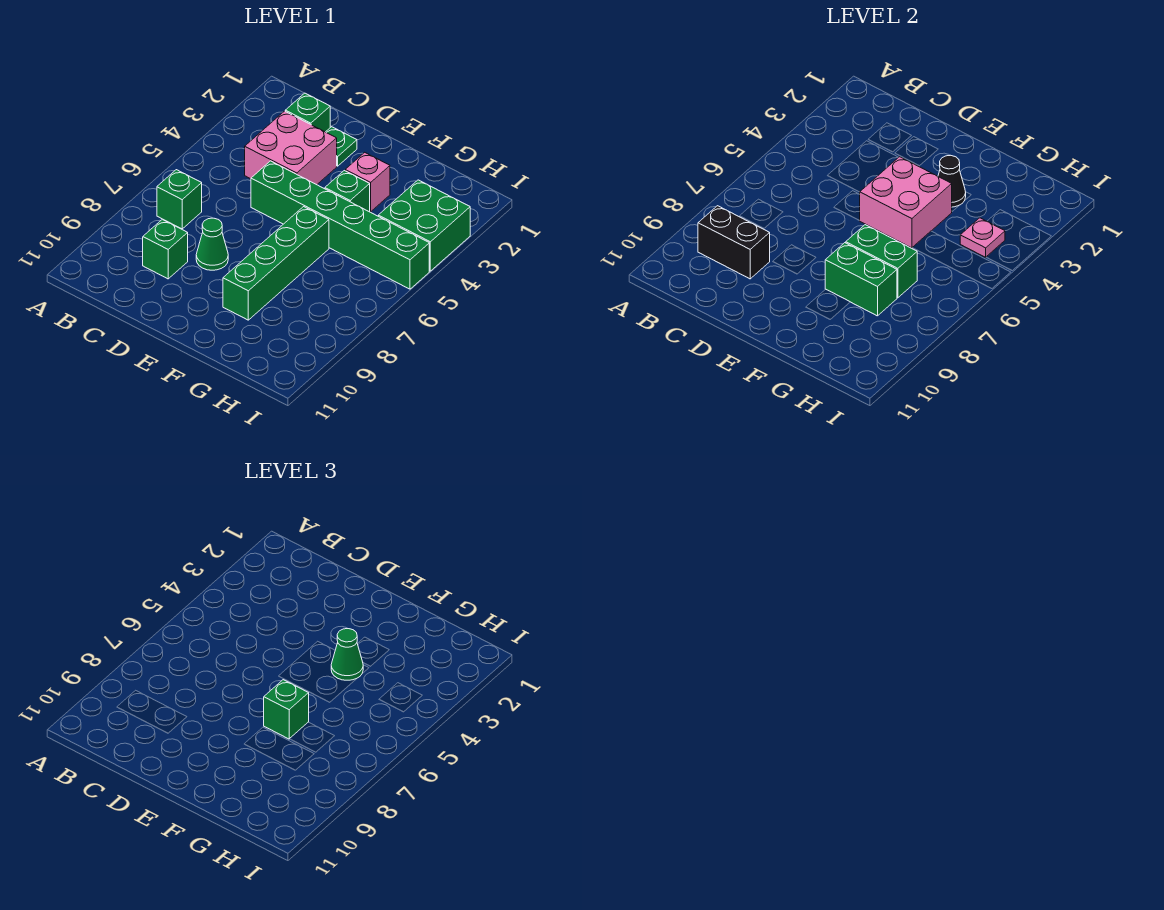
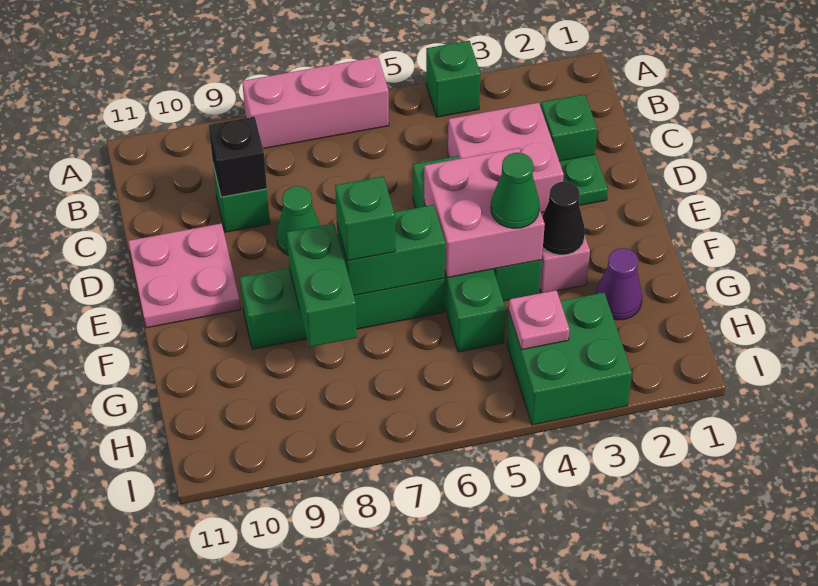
none -> pink 1x3 brick [242,57,389,149]
green 1x1 brick [157,170,202,229] -> green 1x1 brick moved to [426,41,481,117]
black 1x2 brick [698,206,770,279] -> black 1x1 brick [209,117,267,197]
green 1x6 brick [251,161,429,289] -> green 1x4 brick [413,156,506,352]
none -> pink 2x2 plate [128,223,241,328]
green 1x2 brick [846,225,917,298] -> green 1x2 brick turned to [337,205,445,295]
none -> purple 1x1 cone [595,248,642,320]

